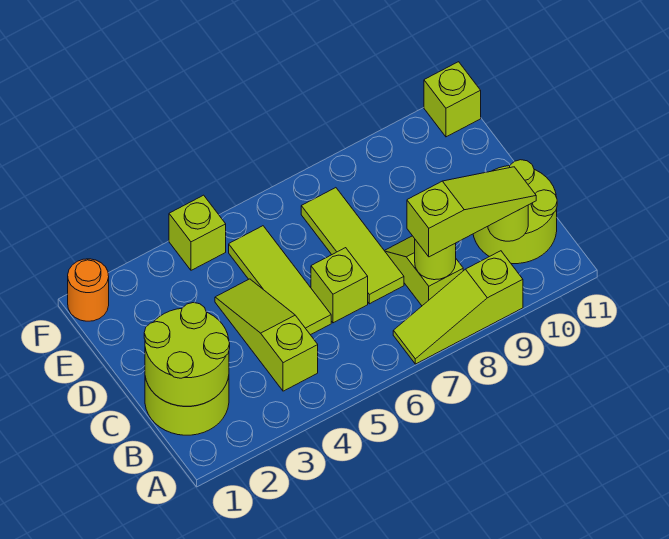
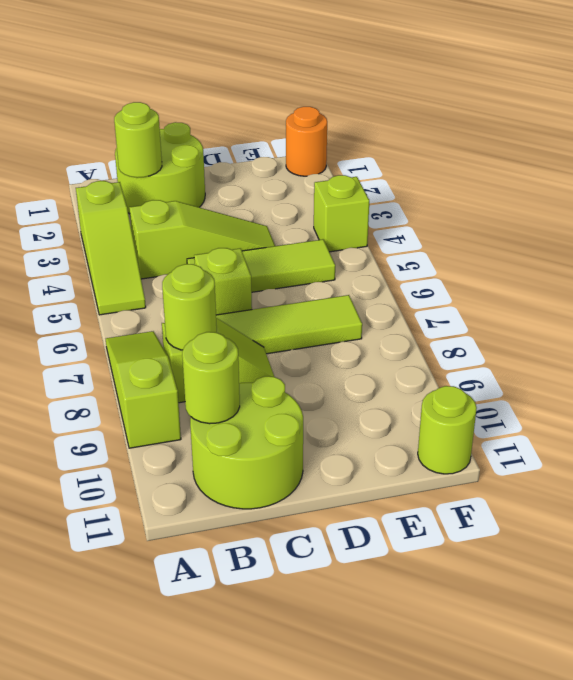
lime 2x2 round brick [144,303,230,406] -> lime 1x1 round brick [114,102,162,178]
lime 1x3 slope [407,167,536,257] -> lime 1x3 slope moved to [76,181,146,315]
lime 1x1 brick [424,62,481,137] -> lime 1x1 round brick [418,386,477,474]

